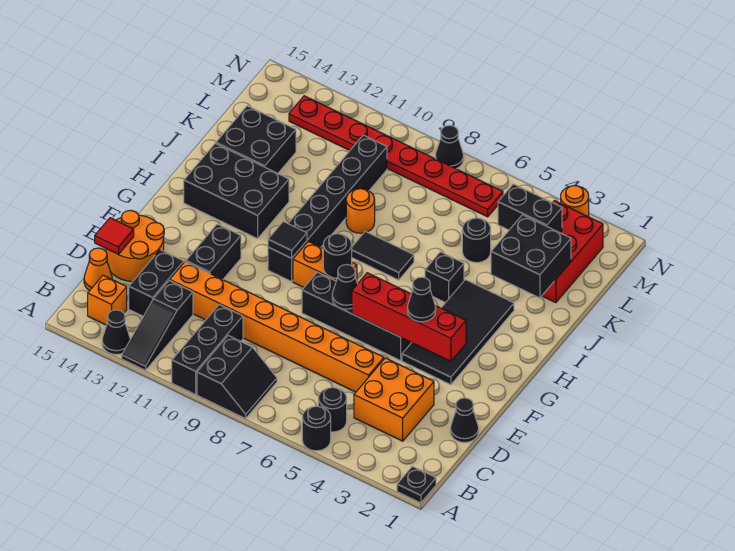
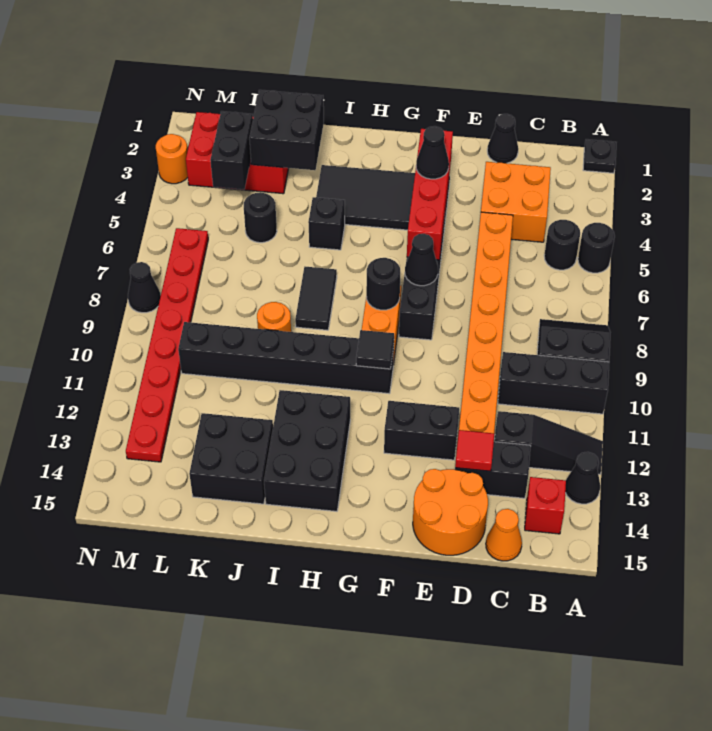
orange 1x1 brick [88,275,127,325] -> red 1x1 brick [525,477,566,534]
red 1x1 tile [95,218,134,255] -> red 1x1 tile moved to [455,430,494,471]

